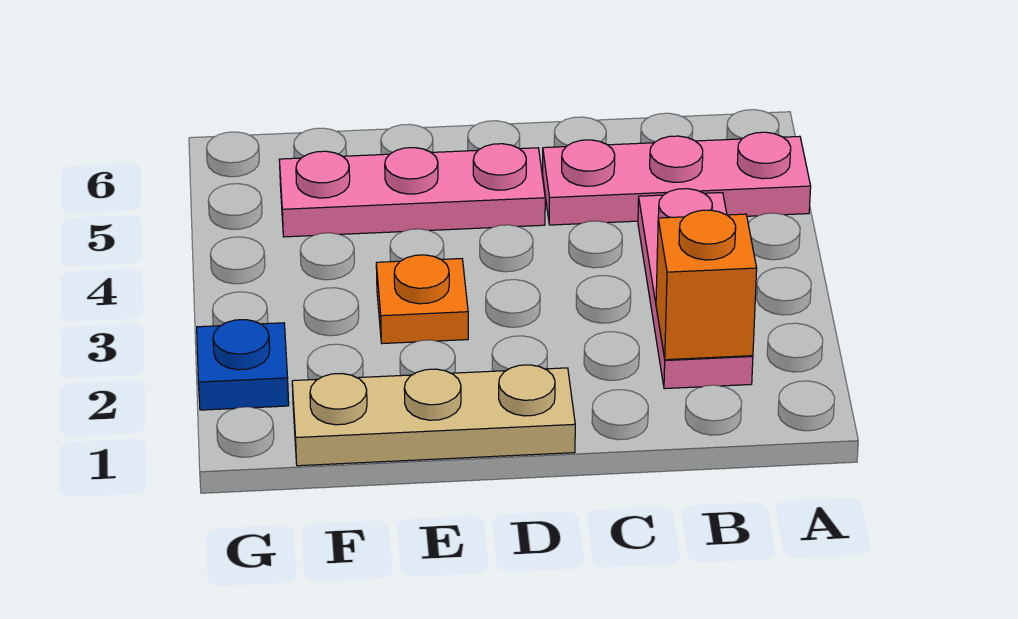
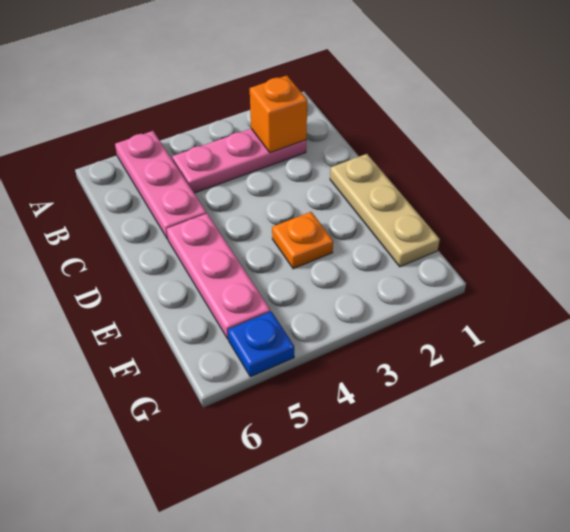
blue 1x1 plate [197,320,289,410] -> blue 1x1 plate moved to [228,311,294,377]

